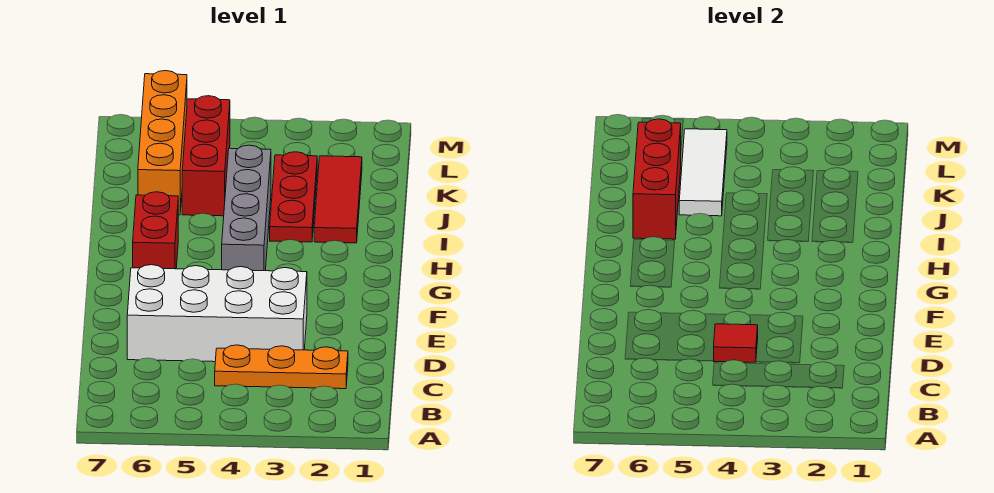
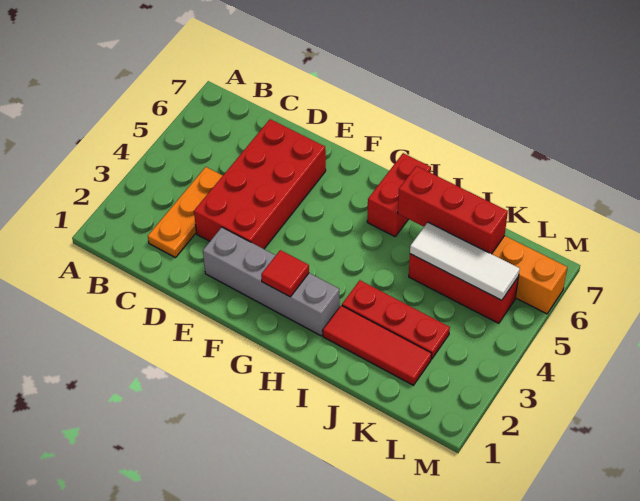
white 2x4 brick [127,265,307,362] -> red 2x4 brick [194,119,326,249]
red 1x1 tile [714,324,758,362] -> red 1x1 tile moved to [261,250,309,297]
grey 1x4 brick [222,145,271,271] -> grey 1x4 brick moved to [203,227,340,336]
red 1x2 brick [133,192,178,269] -> red 1x2 brick turned to [367,153,431,236]

